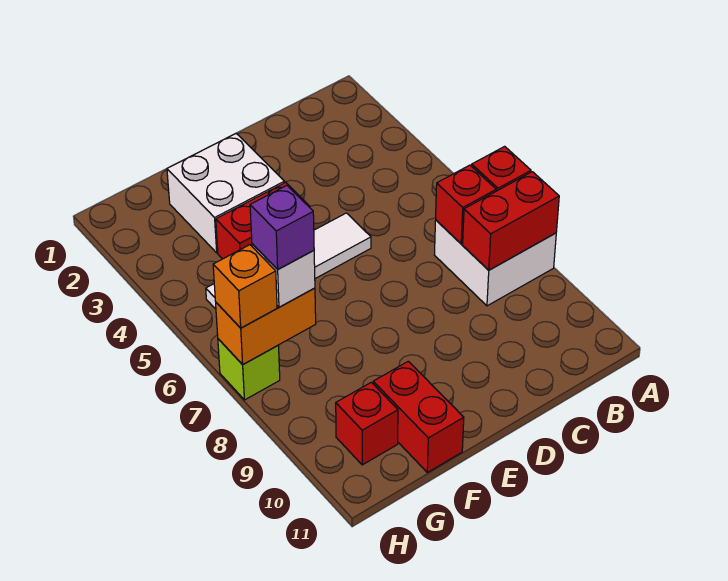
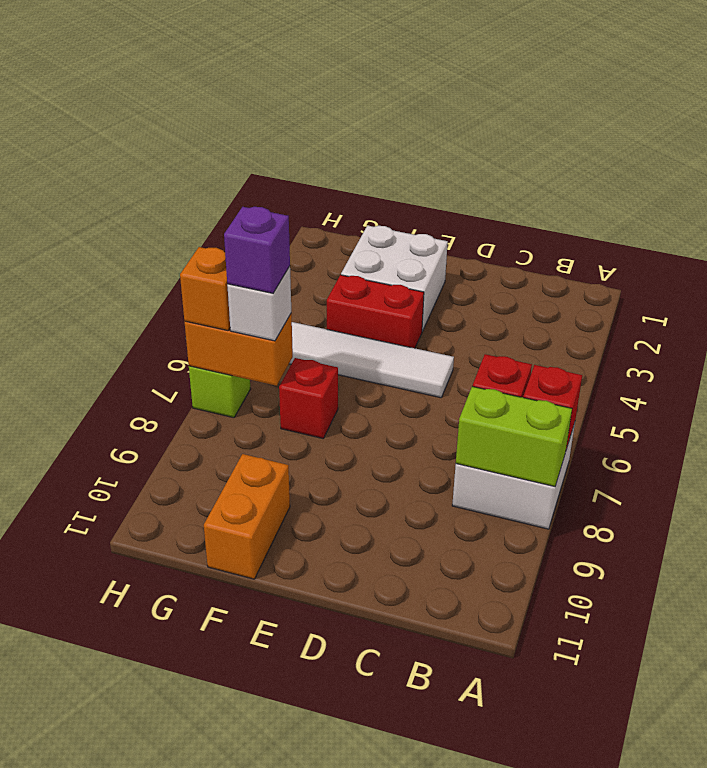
red 1x2 brick [463,172,559,270] -> lime 1x2 brick [456,386,572,486]
red 1x2 brick [373,361,464,472] -> orange 1x2 brick [204,454,290,579]
red 1x1 brick [336,382,398,465] -> red 1x1 brick moved to [279,358,338,438]

